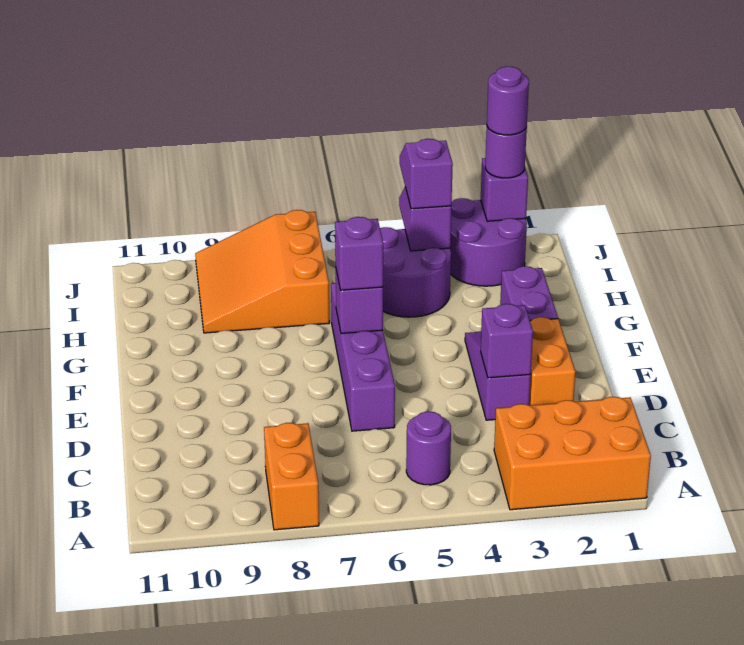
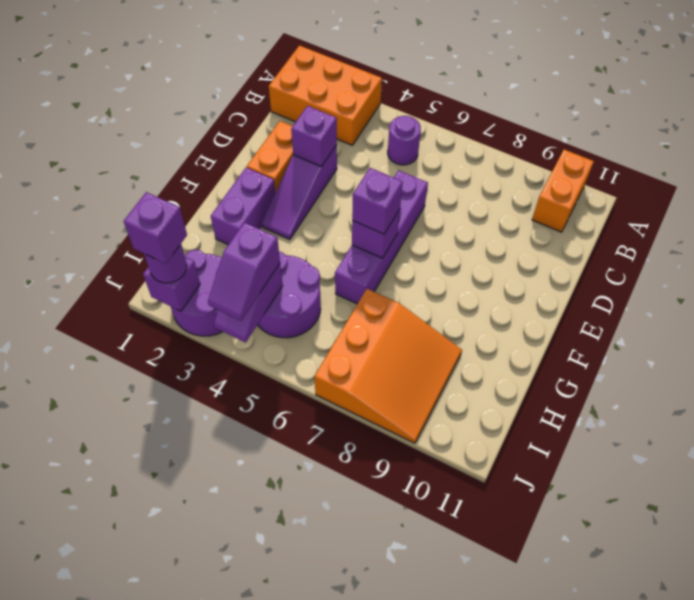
orange 1x2 brick [264,423,319,530] -> orange 1x2 brick moved to [532,150,594,232]
purple 1x1 round brick [487,66,529,135] -> purple 1x1 brick [124,192,187,264]

